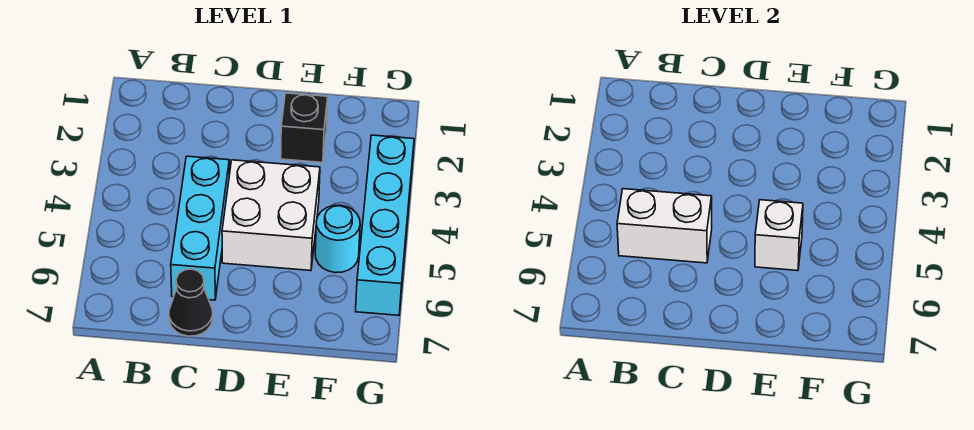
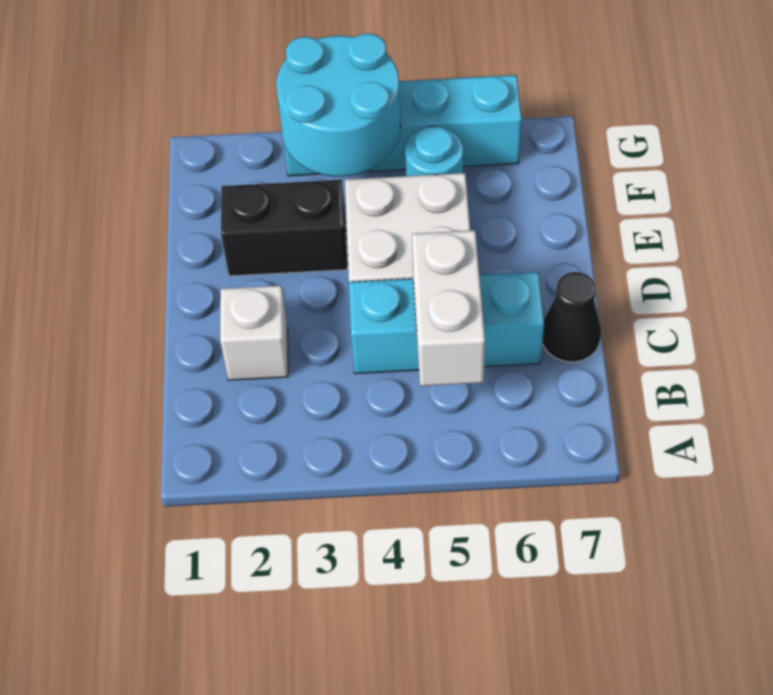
black 1x1 brick [281,93,328,163] -> black 1x2 brick [221,180,347,276]
white 1x1 brick [755,200,803,271] -> white 1x1 brick moved to [220,286,288,380]
none -> cyan 2x2 round brick [276,33,401,177]

